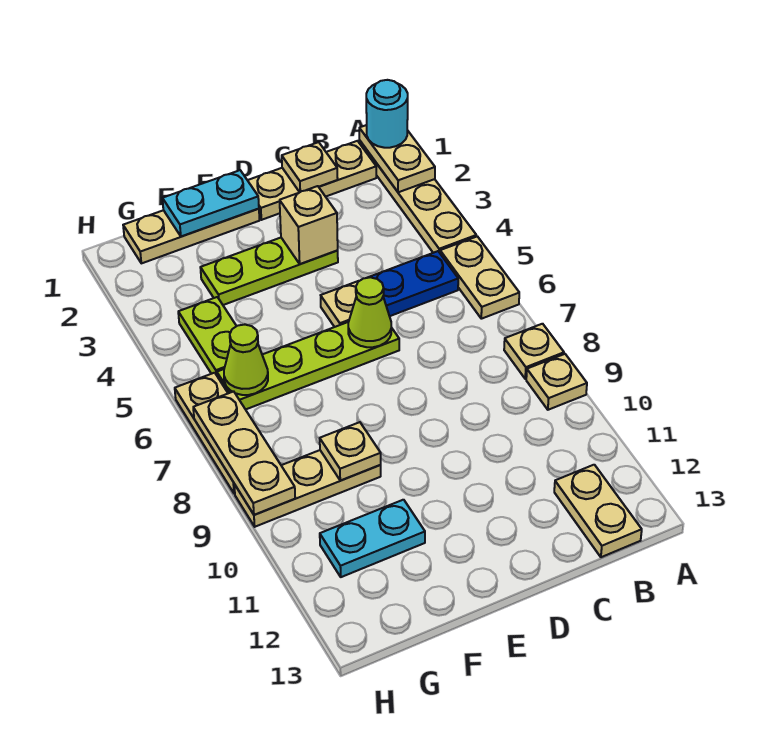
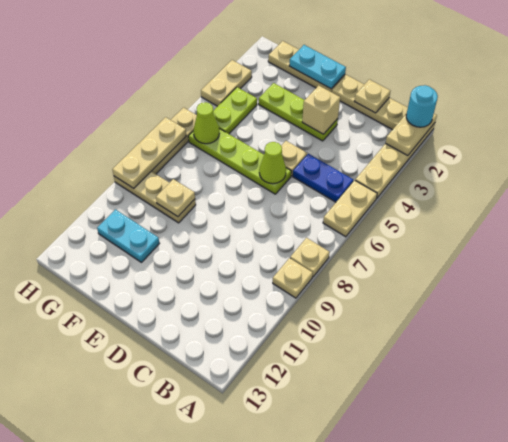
tan 1x2 plate [554,465,642,557] -> tan 1x2 plate moved to [201,60,252,106]

